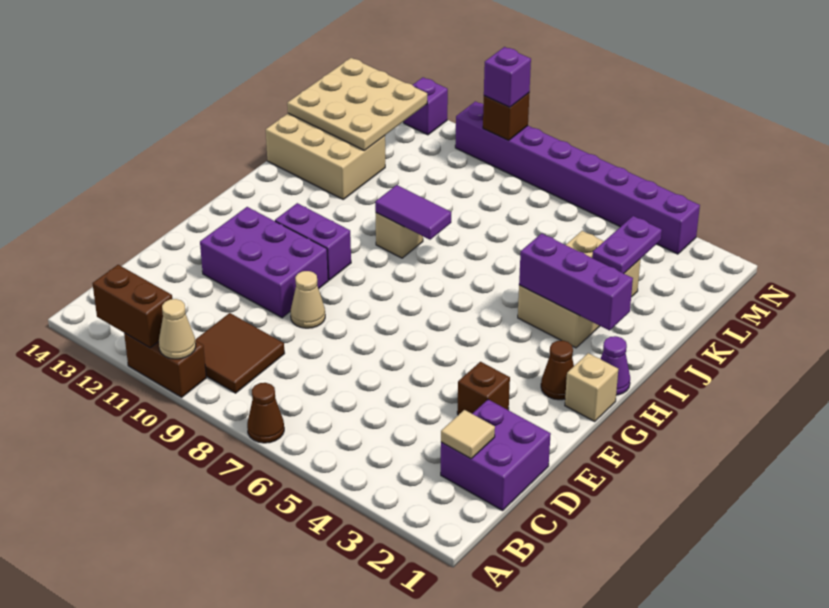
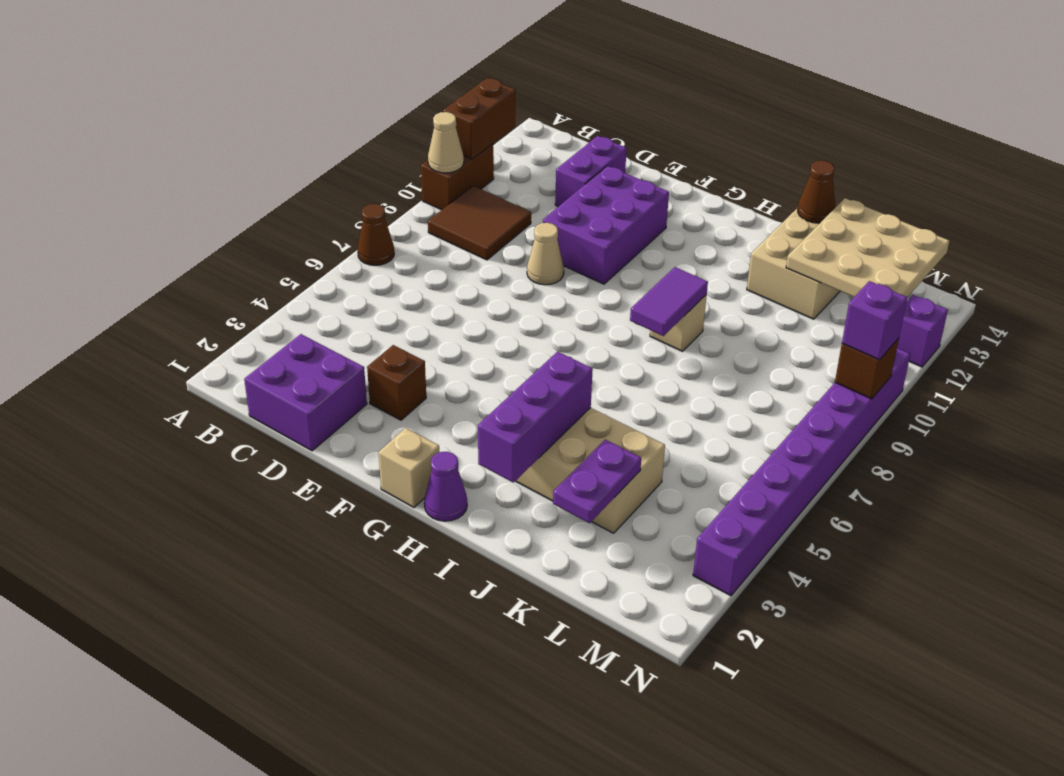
tan 1x1 tile [441,410,495,459] -> none
brown 1x1 cone [541,341,574,400] -> brown 1x1 cone moved to [798,161,835,223]
purple 1x2 brick [275,203,351,280] -> purple 1x2 brick moved to [555,136,627,207]
purple 1x2 plate [592,216,662,273] -> purple 1x2 plate turned to [553,440,641,523]

